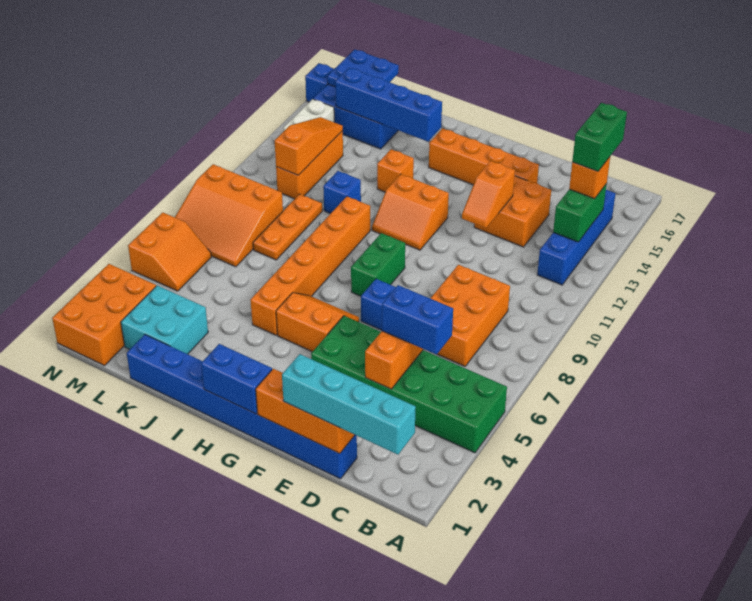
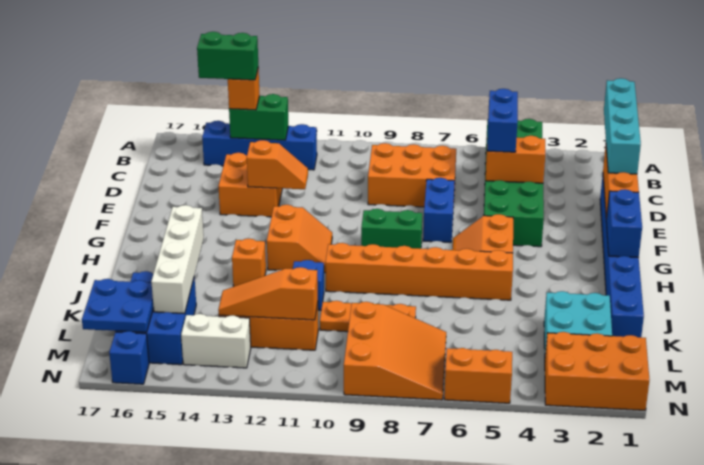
orange 1x4 brick [429,128,539,185] -> none
blue 1x4 brick [335,68,442,142] -> white 1x4 brick [151,205,204,314]

